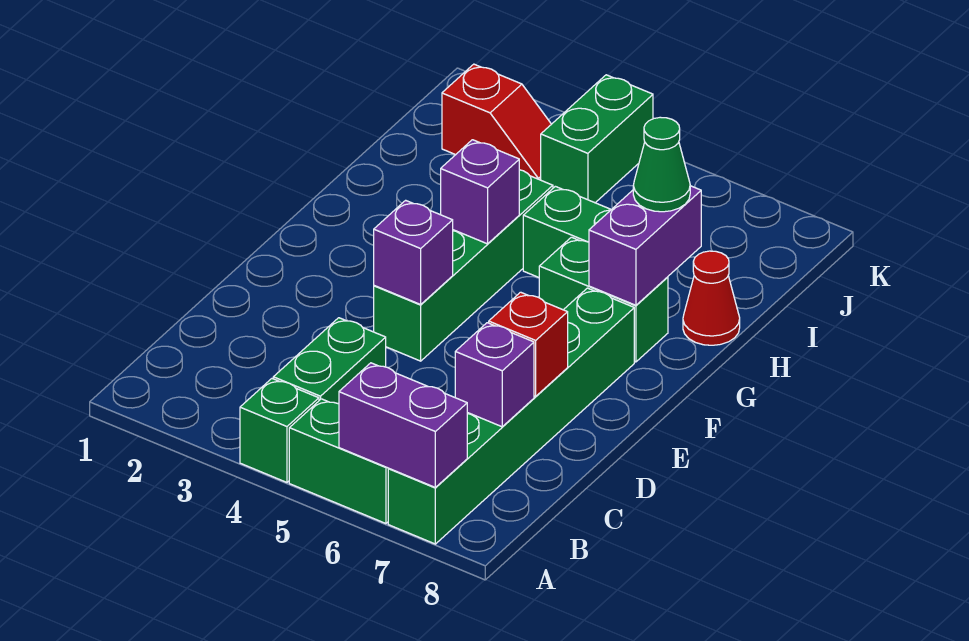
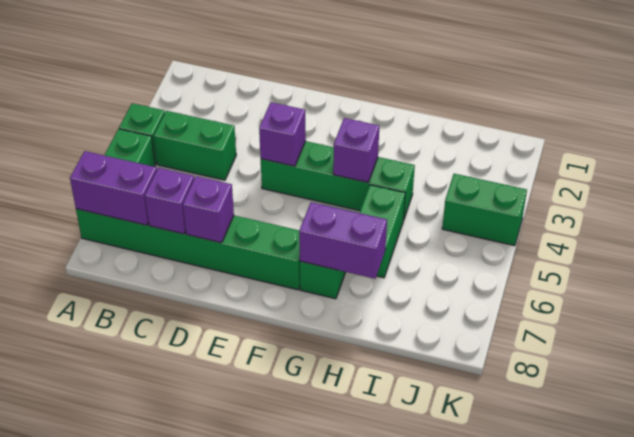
purple 1x2 brick [339,363,467,487] -> purple 1x2 brick turned to [70,151,157,225]
red 1x1 brick [489,292,568,396] -> purple 1x1 brick [183,176,234,243]
green 1x1 cone [633,117,690,212] -> none
red 1x1 cone [683,251,740,345] -> none
red 1x2 slope [442,64,551,180] -> none

